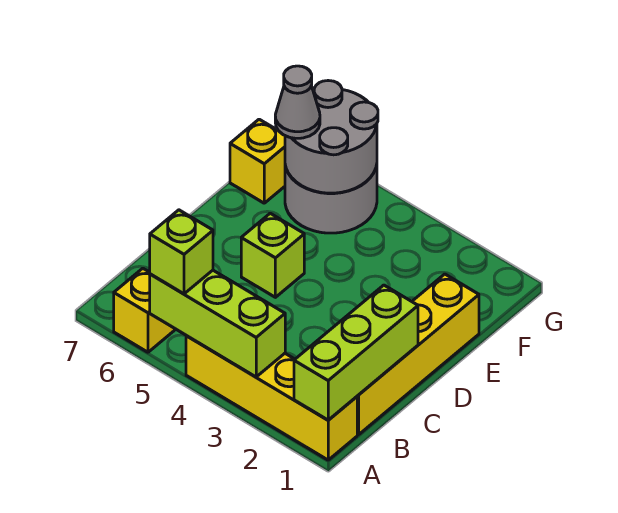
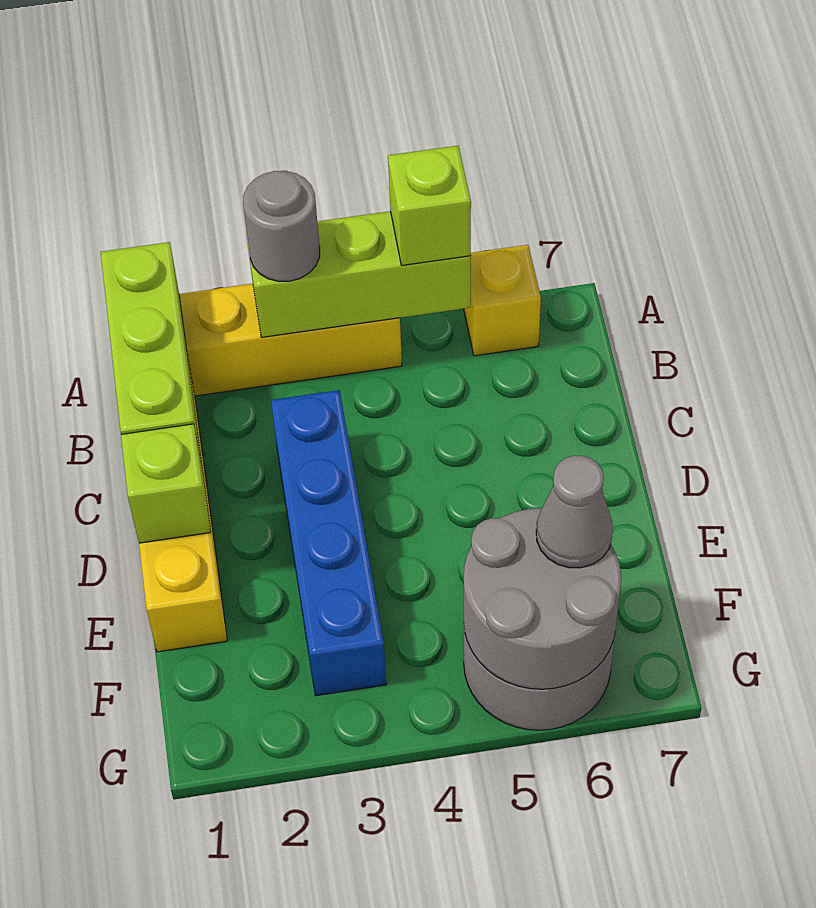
none -> grey 1x1 round brick [243,171,320,281]
none -> blue 1x4 brick [271,390,386,696]
lime 1x1 brick [241,213,304,297] -> lime 1x1 brick moved to [121,424,211,543]
yellow 1x1 brick [230,119,285,203] -> none

